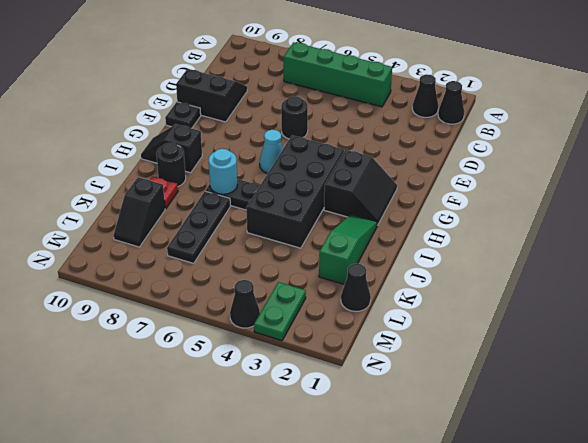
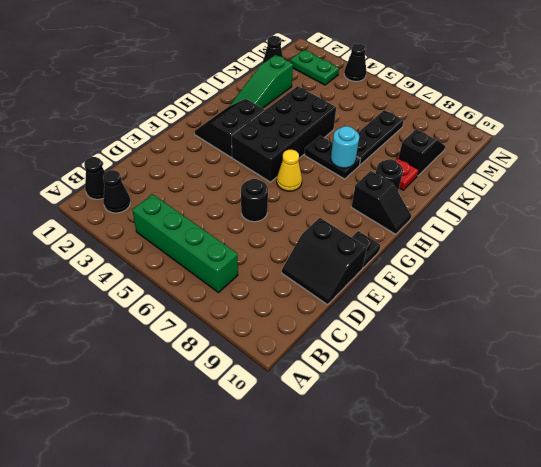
cyan 1x1 cone [260,130,283,173] -> yellow 1x1 cone [277,150,302,191]
green 1x2 plate [254,282,306,341] -> green 1x2 plate turned to [290,50,339,85]

